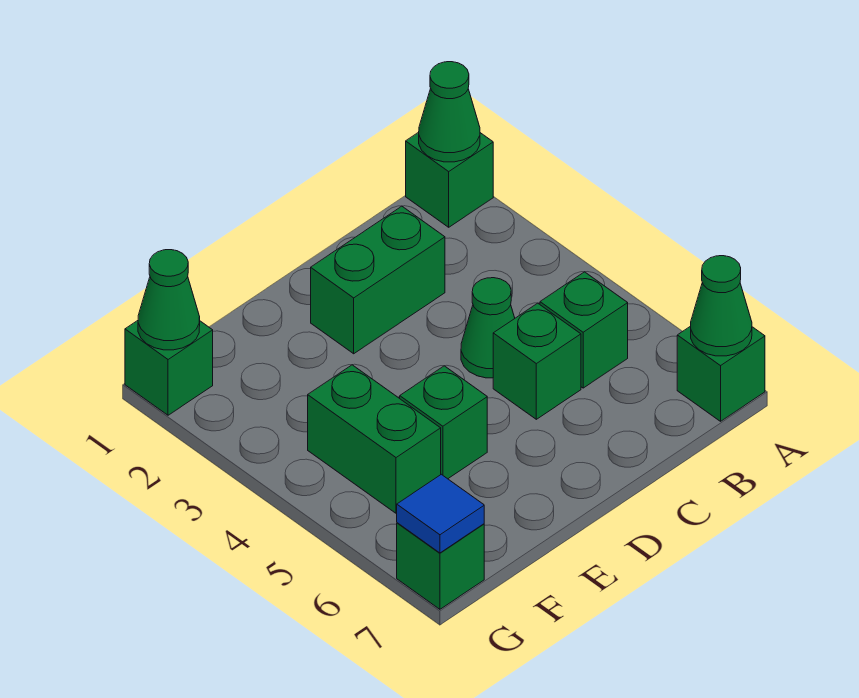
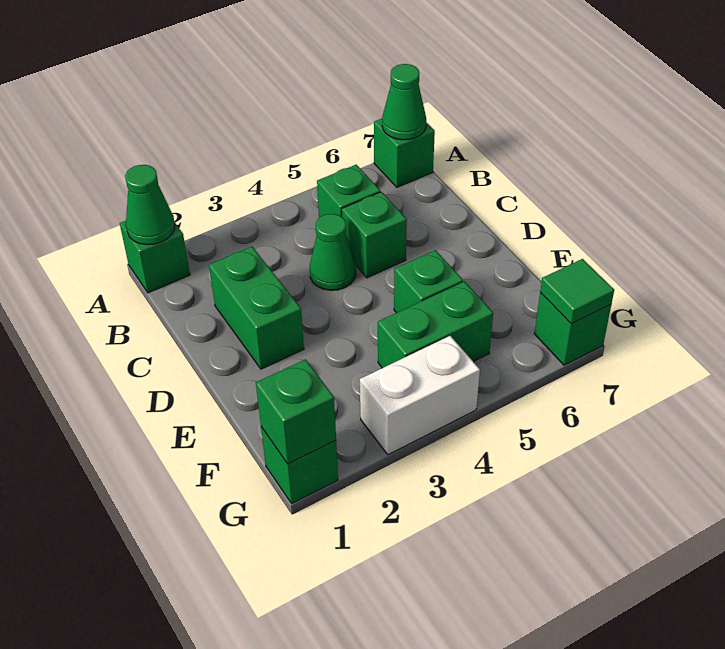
green 1x1 cone [138,250,200,350] -> green 1x1 brick [256,360,336,464]
none -> white 1x2 brick [360,336,480,455]
blue 1x1 tile [397,474,484,553] -> green 1x1 tile [540,259,614,324]

